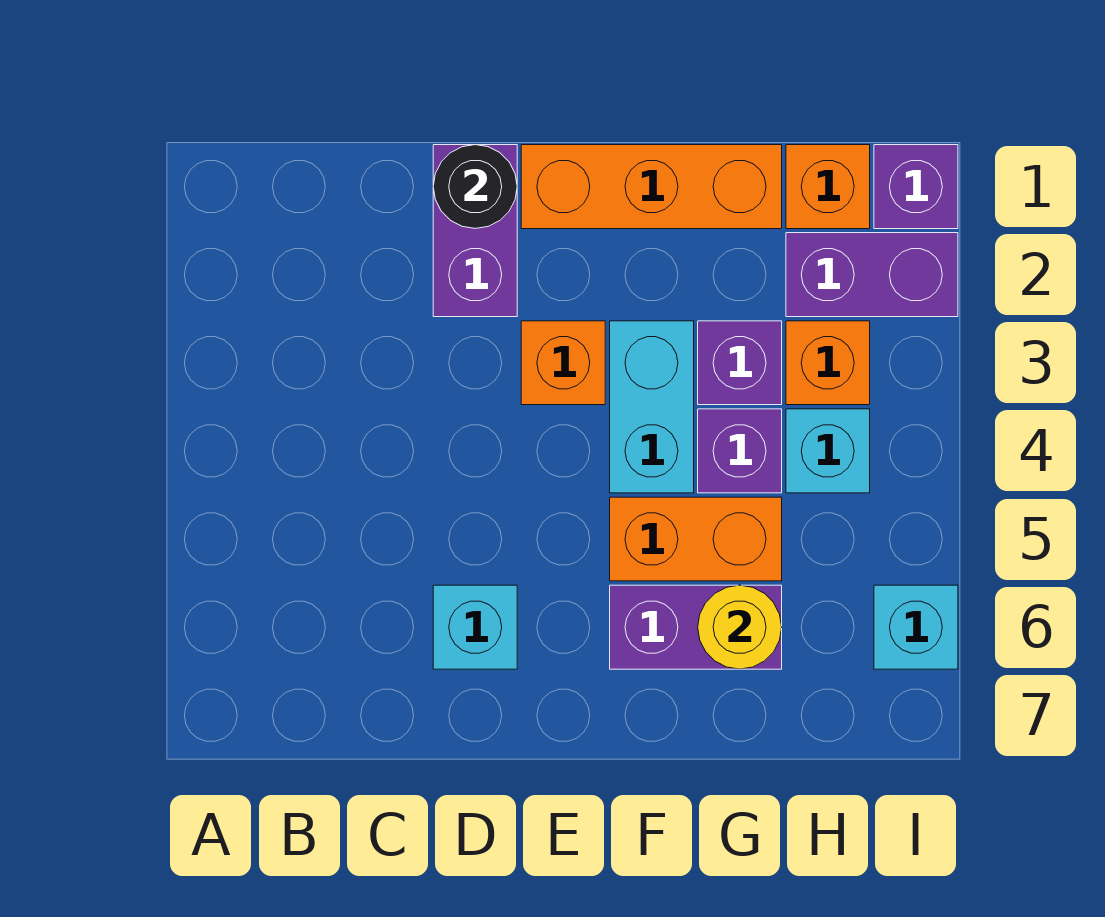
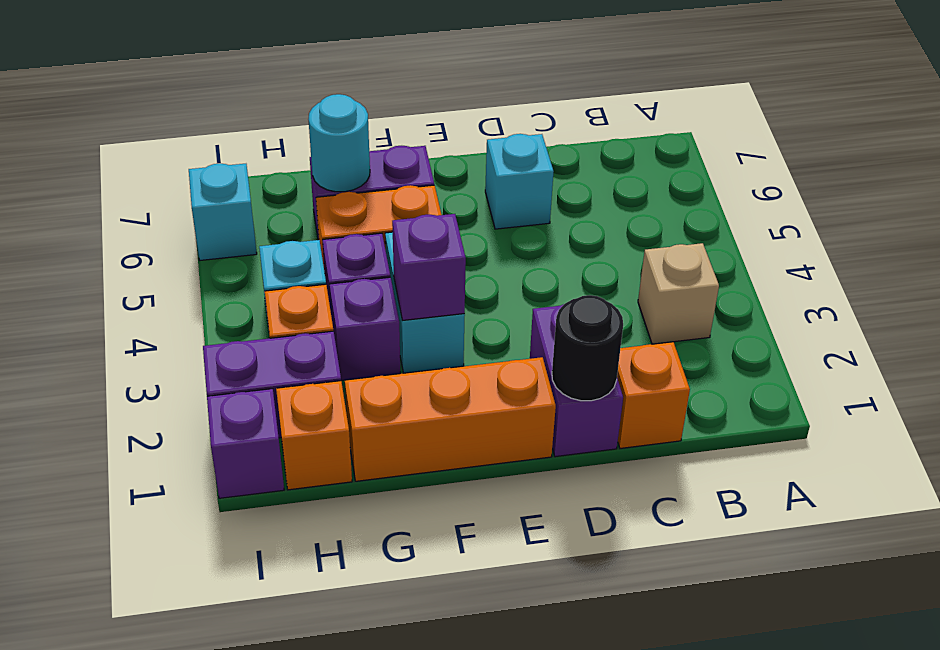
none -> tan 1x1 brick [638,243,719,344]
orange 1x1 brick [521,321,605,405] -> orange 1x1 brick moved to [617,342,690,448]
none -> purple 1x1 brick [392,214,466,321]
yellow 1x1 round brick [698,585,782,669] -> cyan 1x1 round brick [308,94,370,192]

